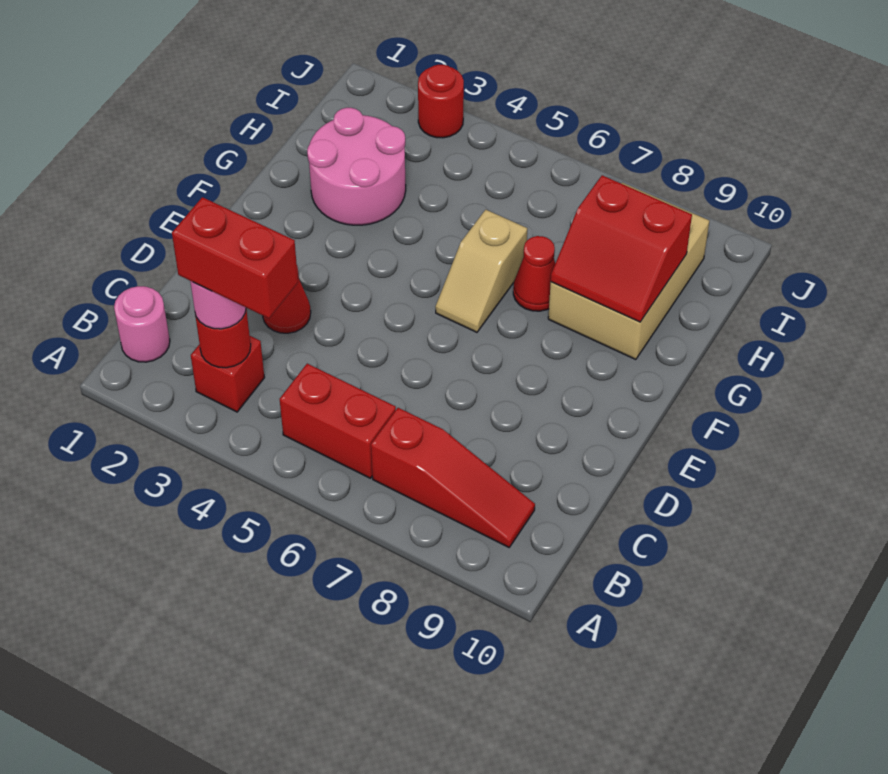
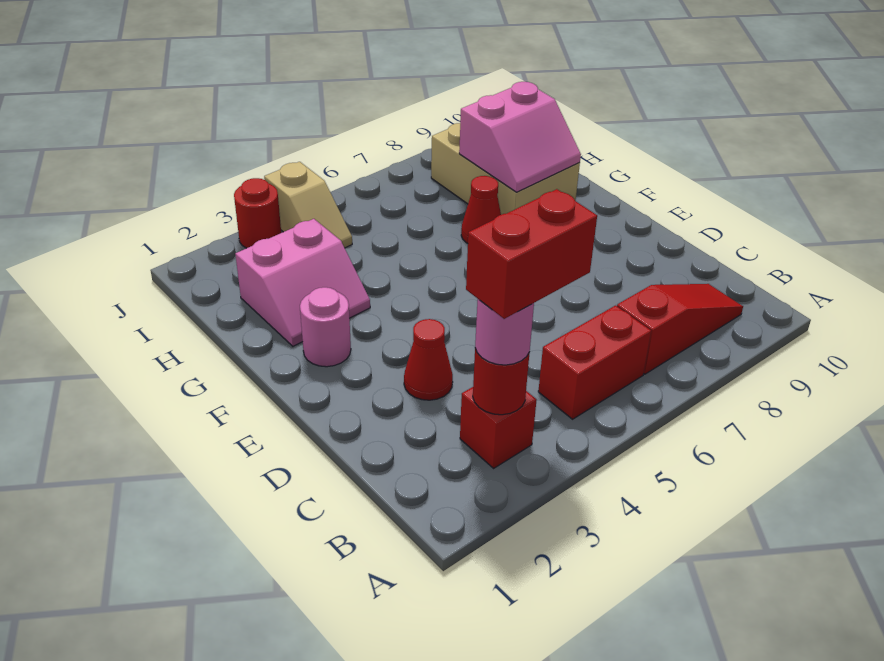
pink 1x1 round brick [114,286,170,362] -> pink 1x1 round brick moved to [300,287,351,367]
tan 1x2 slope [435,210,527,332] -> tan 1x2 slope moved to [264,162,352,248]
pink 2x2 round brick [307,108,406,225] -> pink 2x2 slope [235,219,370,346]
red 2x2 slope [551,175,692,322] -> pink 2x2 slope [459,82,581,192]

